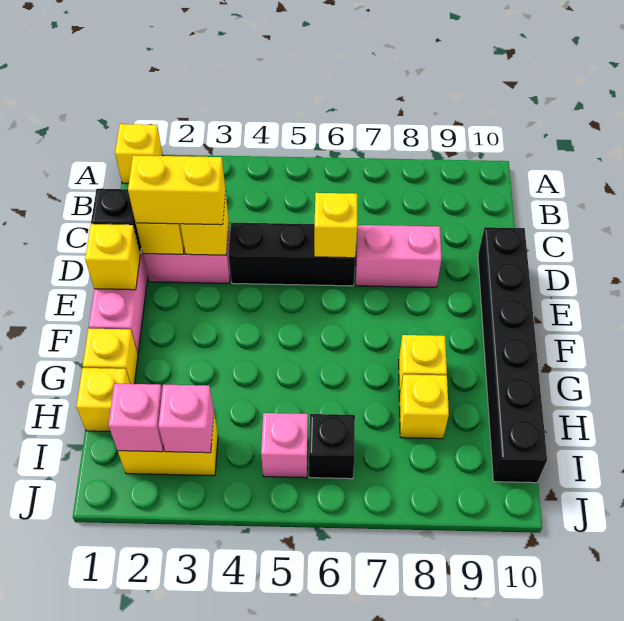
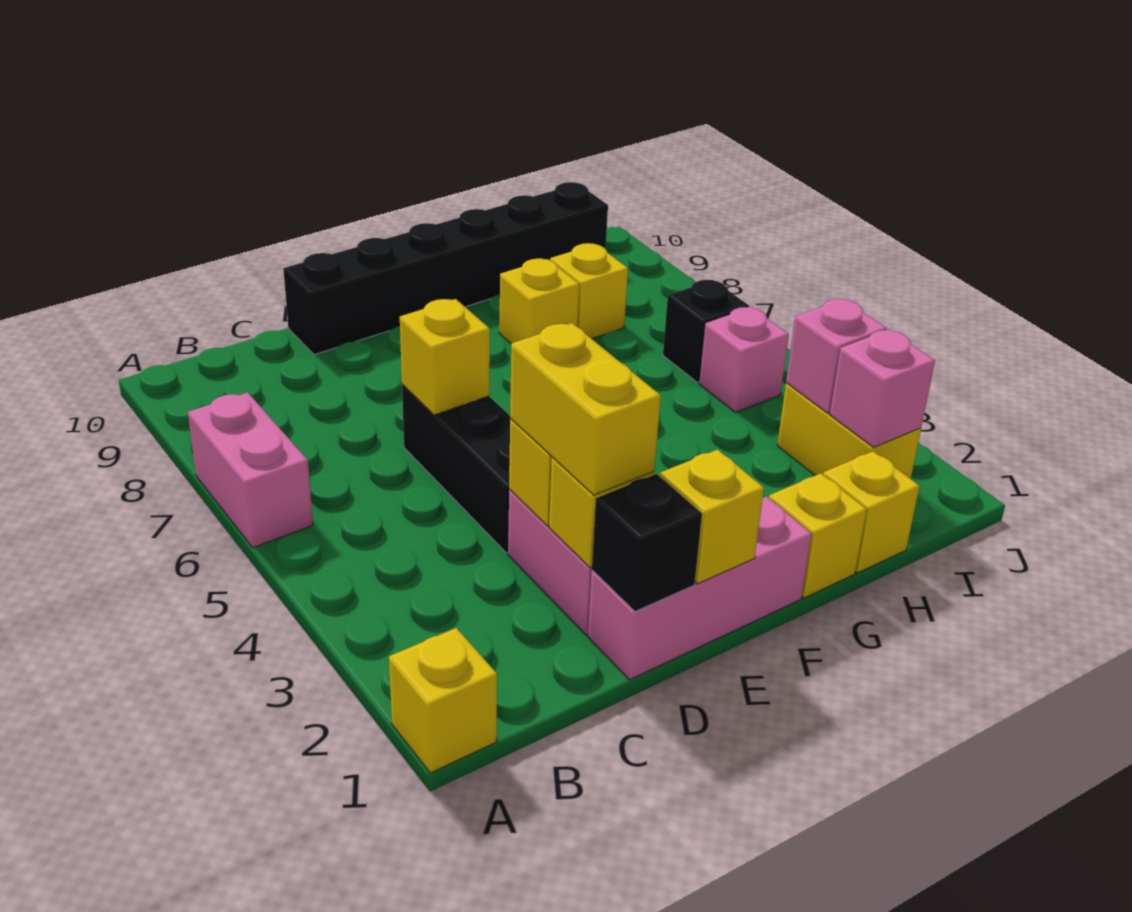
pink 1x2 brick [356,225,442,288] -> pink 1x2 brick moved to [188,393,313,548]

